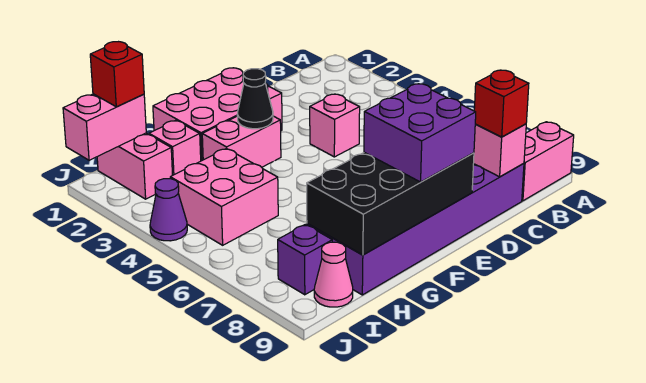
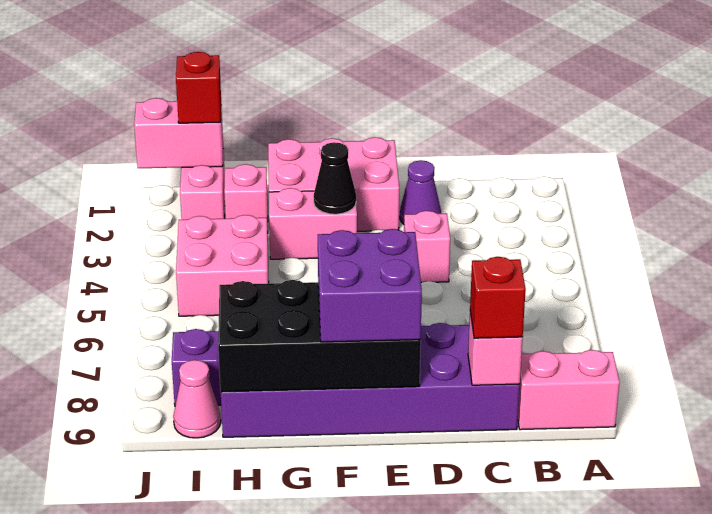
purple 1x1 cone [150,179,187,241] -> purple 1x1 cone moved to [400,160,441,224]

